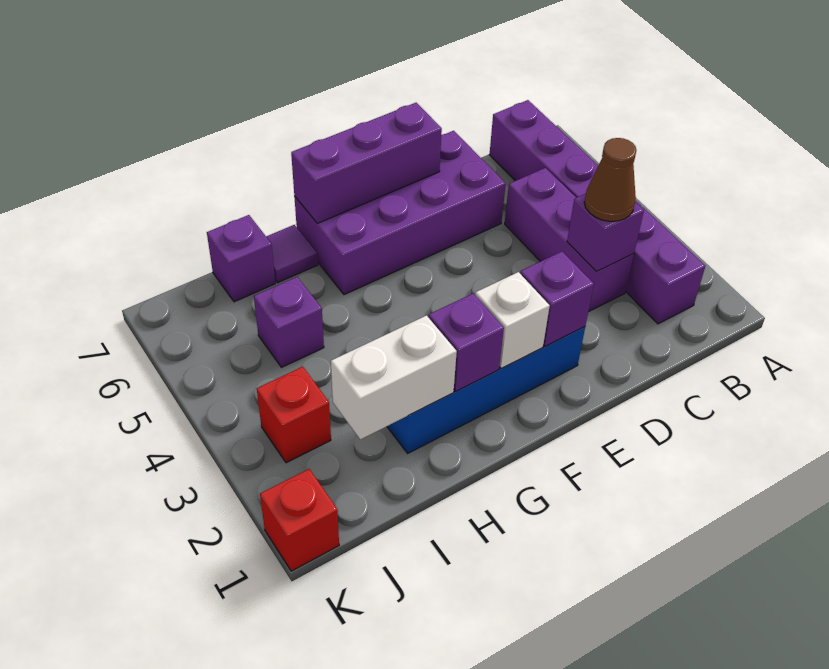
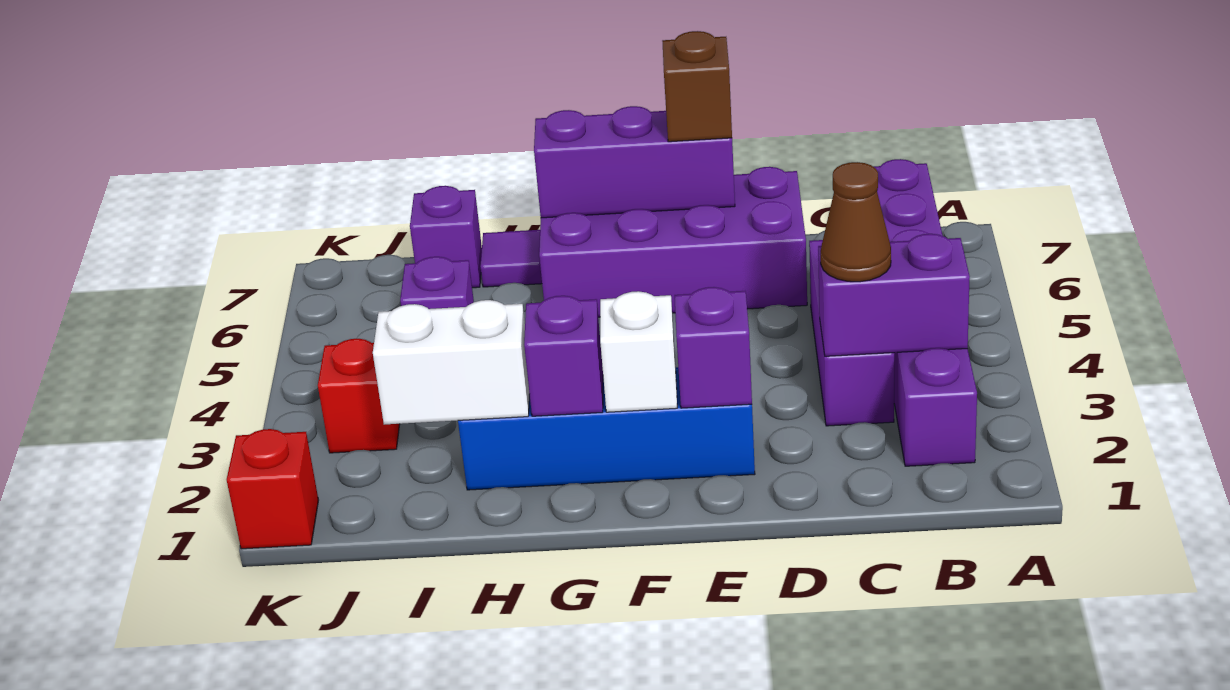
purple 1x1 brick [567,194,644,271] -> purple 1x2 brick [818,234,970,356]
none -> brown 1x1 brick [662,31,732,142]

